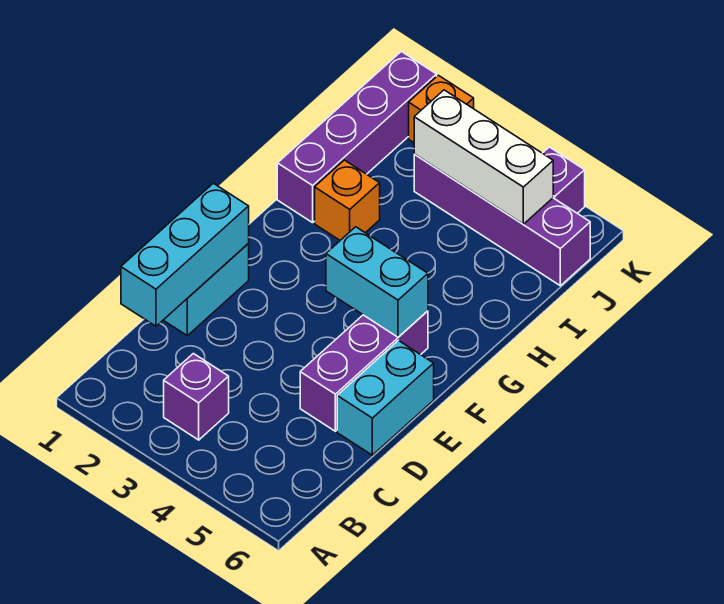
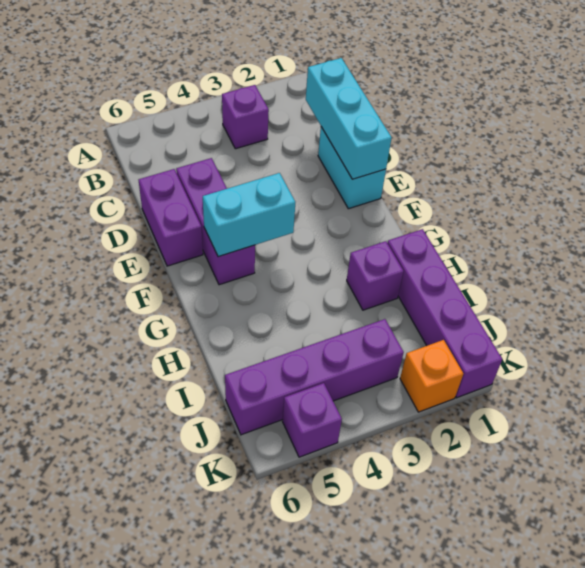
cyan 1x2 brick [337,341,434,455] -> purple 1x2 brick [139,169,203,266]
orange 1x1 brick [315,160,380,240] -> purple 1x1 brick [347,241,404,310]
white 1x3 brick [414,90,553,224] -> none

